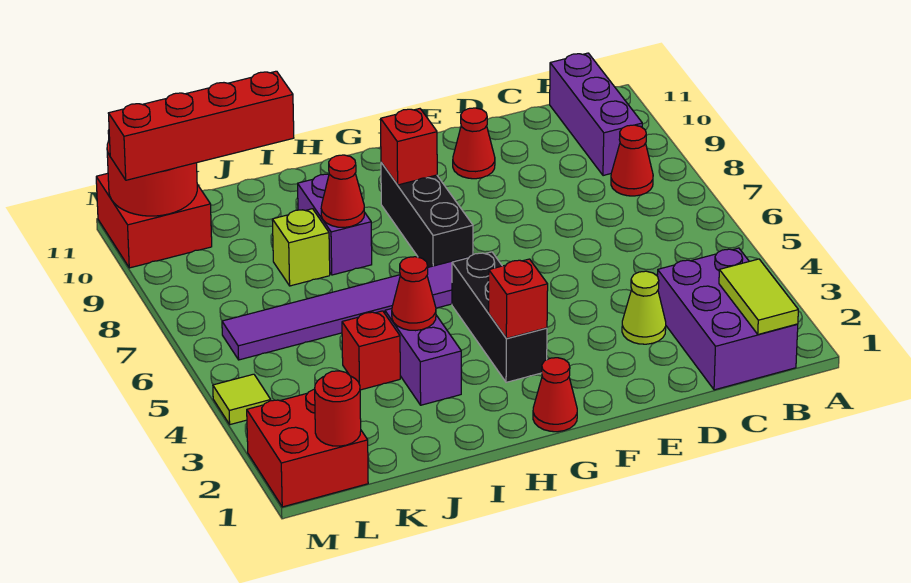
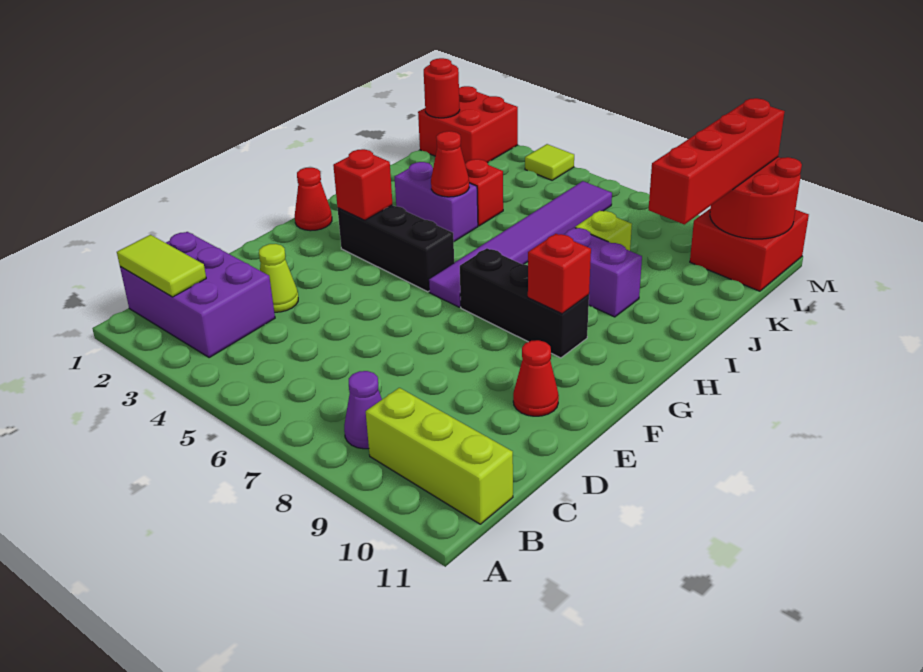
red 1x1 cone [611,125,653,196] -> purple 1x1 cone [344,371,382,449]
purple 1x3 brick [550,53,642,176] -> lime 1x3 brick [366,388,513,524]
red 1x1 cone [321,155,364,227] -> none

